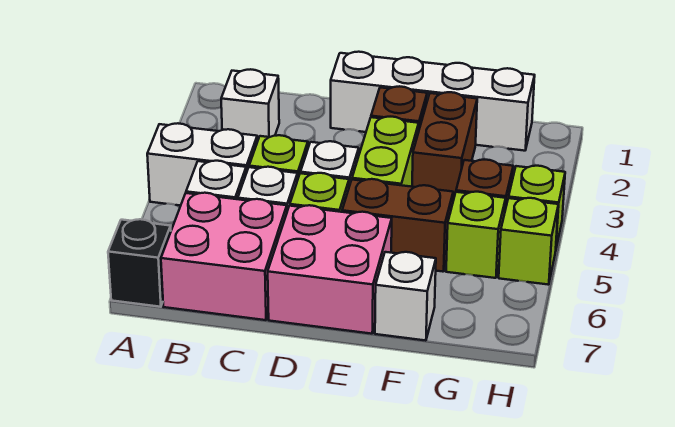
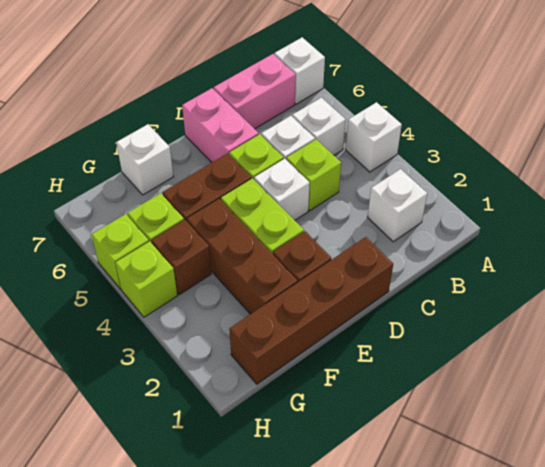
white 1x2 brick [147,123,257,206] -> white 1x1 brick [346,102,402,172]
black 1x1 brick [108,219,171,307] -> white 1x1 brick [274,37,325,104]
pink 2x2 brick [161,193,287,320] -> pink 1x2 brick [214,54,296,129]
white 1x4 brick [331,52,535,151] -> brown 1x4 brick [229,237,393,384]
pink 2x2 brick [268,205,392,334] -> pink 1x2 brick [182,88,259,162]
brown 1x2 brick [412,92,477,201] -> brown 1x3 brick [187,199,297,314]

